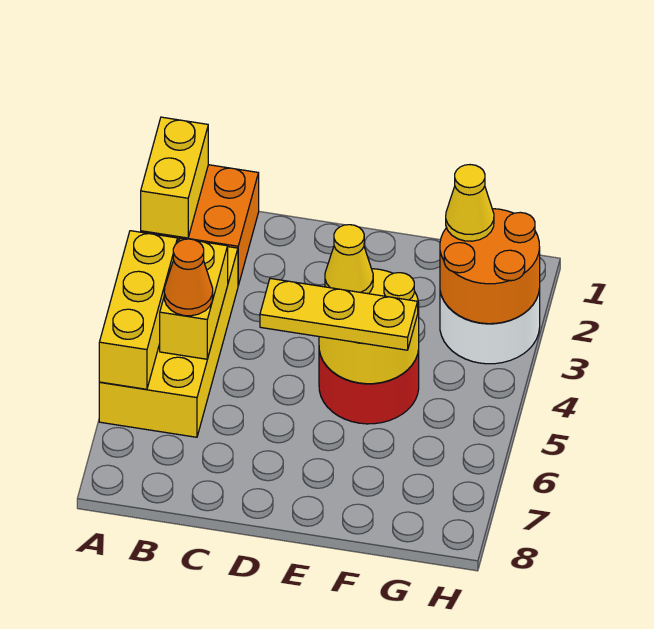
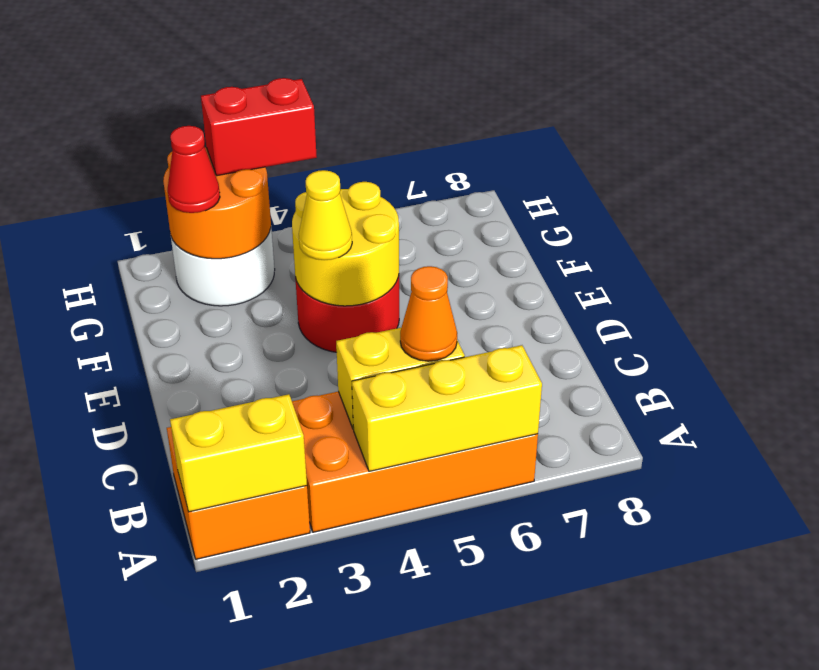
yellow 2x4 brick [99,239,238,437] -> orange 2x4 brick [292,392,538,532]
yellow 1x3 plate [260,278,418,350] -> none
yellow 1x1 cone [446,165,494,241] -> red 1x1 cone [168,126,220,213]
none -> red 1x2 brick [201,78,317,176]

